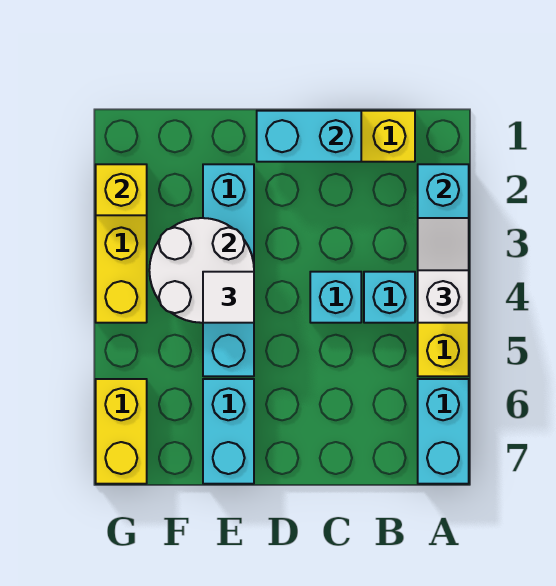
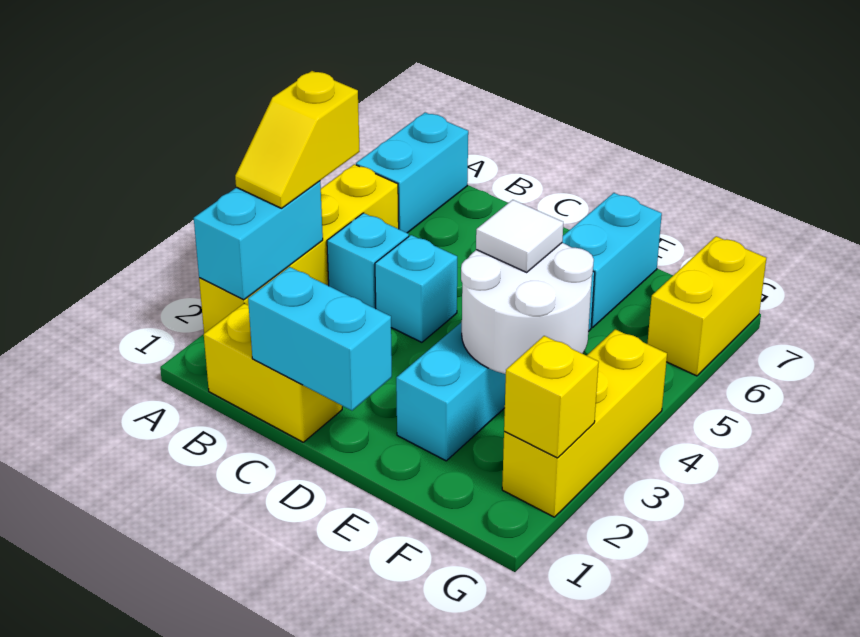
white 1x2 slope [418,218,469,323] -> yellow 1x2 slope [235,71,360,208]

